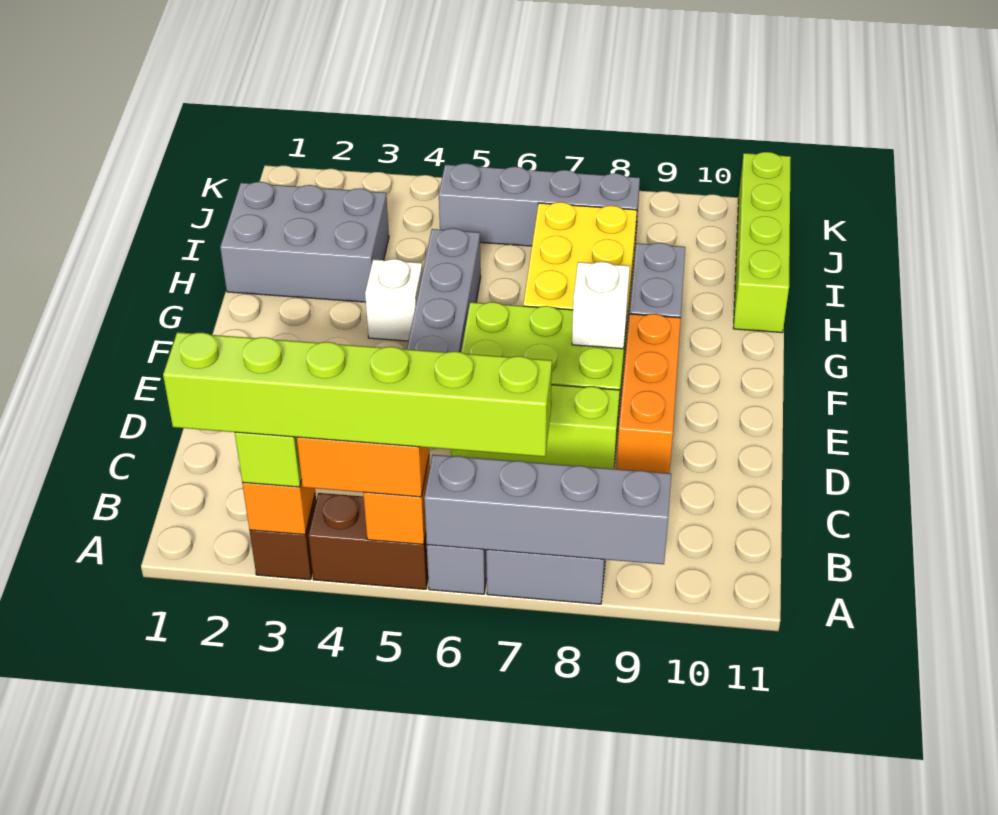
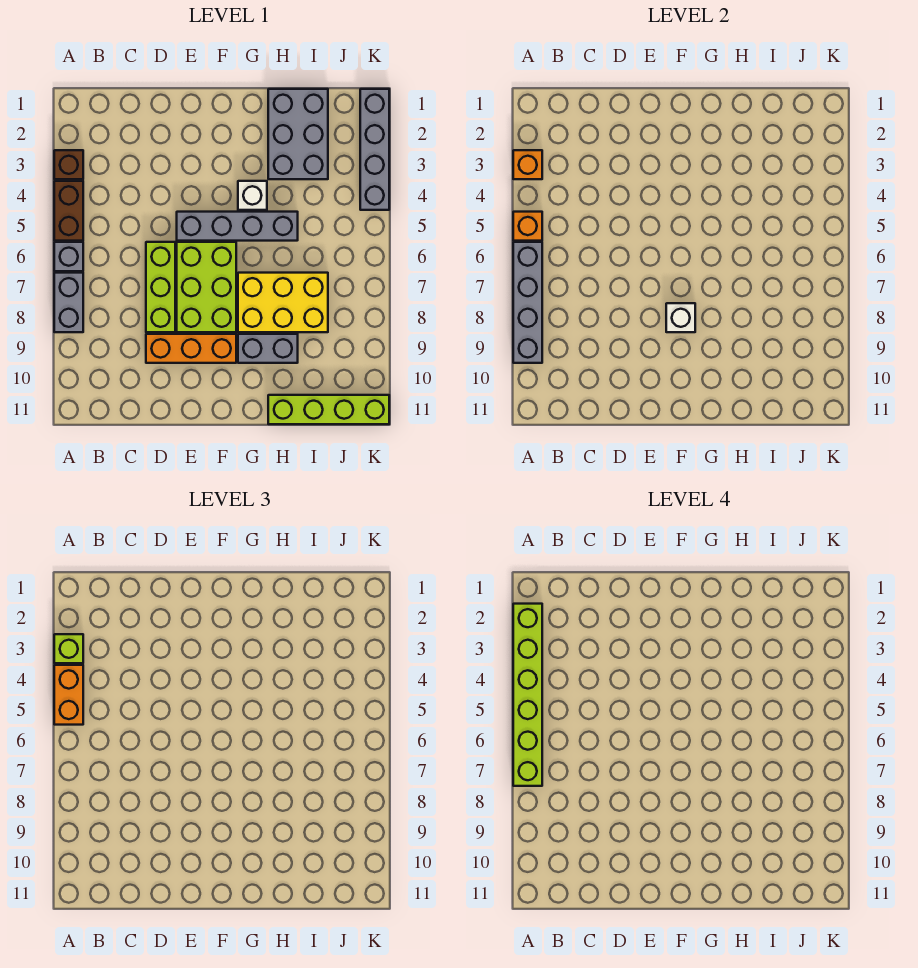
grey 1x4 brick [439,163,640,251] -> grey 1x4 brick moved to [360,89,389,210]

